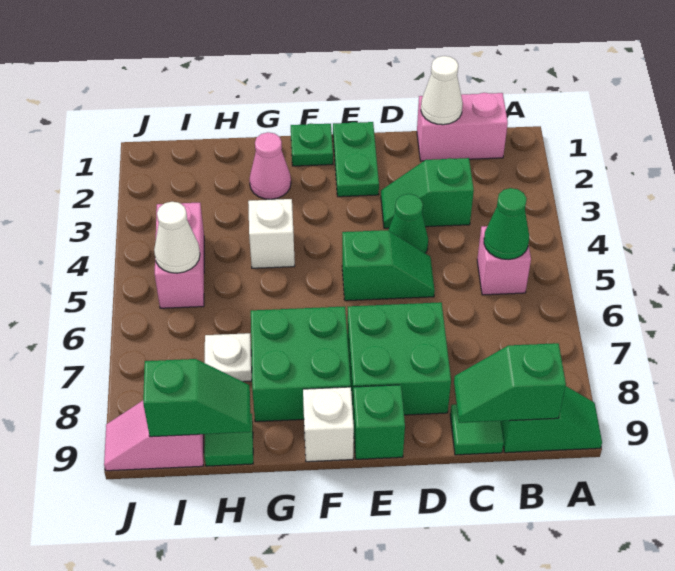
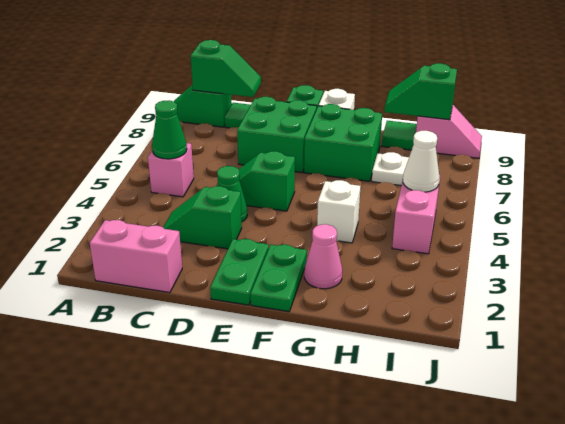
white 1x1 cone [421,56,463,125] -> none
green 1x2 slope [381,158,474,228] -> green 1x2 slope turned to [163,186,242,249]
green 1x1 plate [291,124,333,166] -> green 1x2 plate [251,245,307,312]

